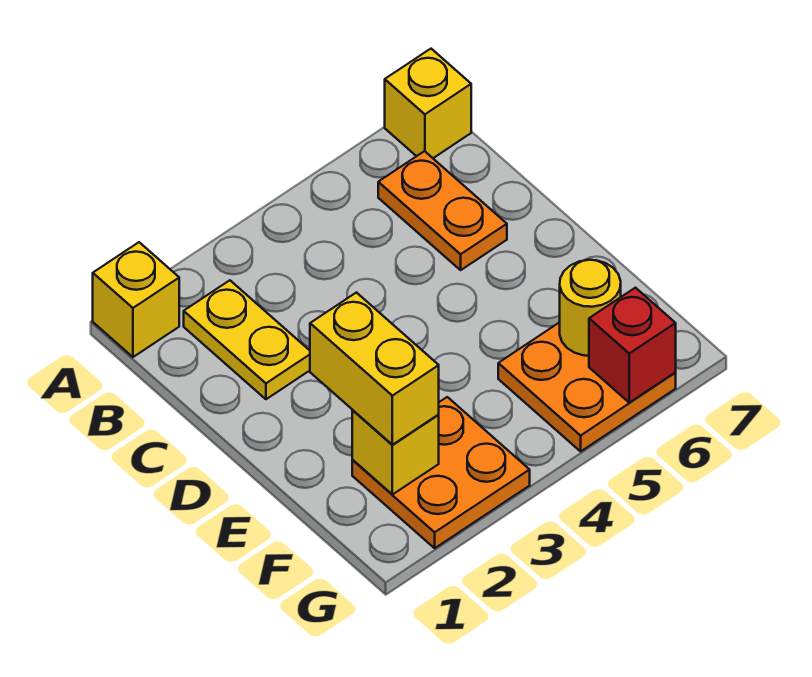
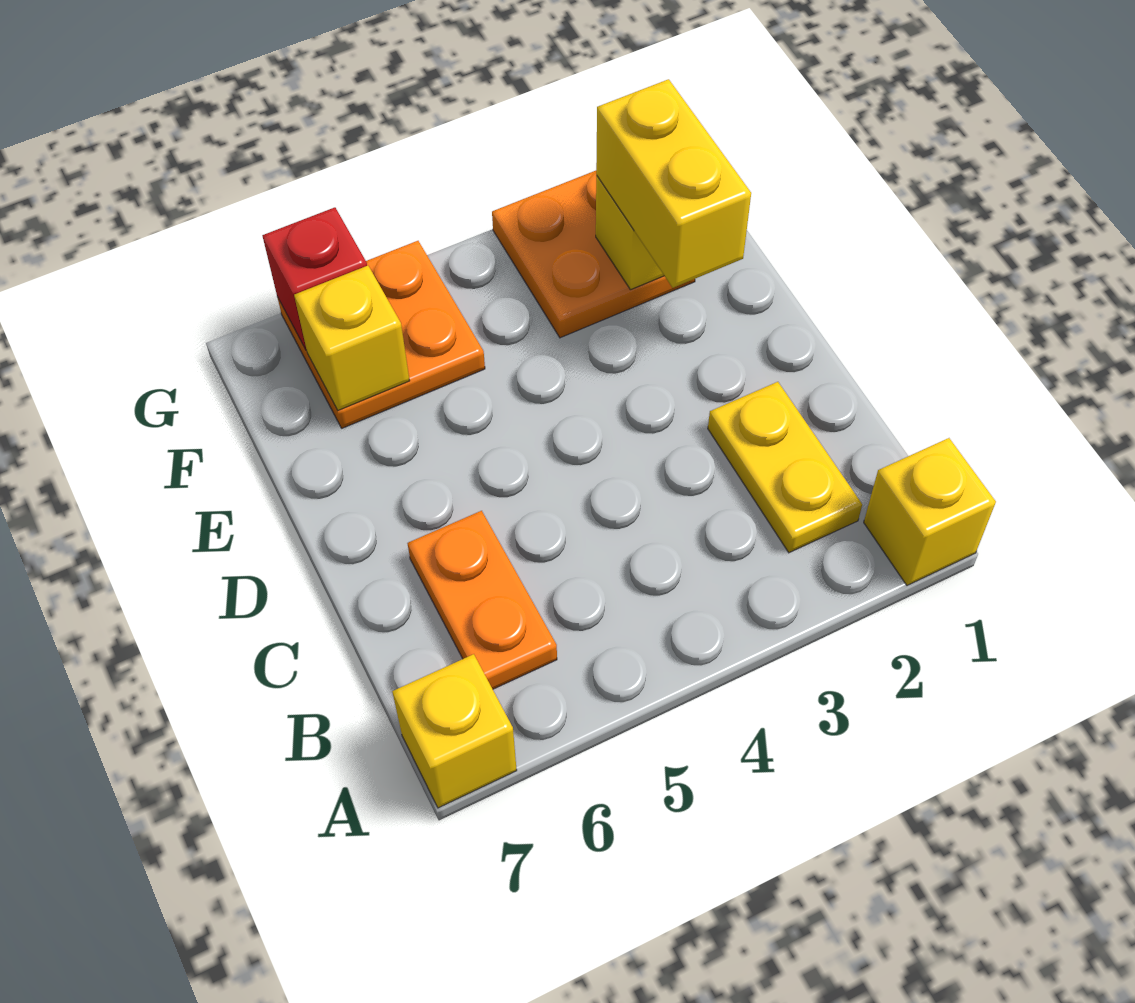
yellow 1x1 round brick [560,260,621,356] -> yellow 1x1 brick [294,266,410,410]

